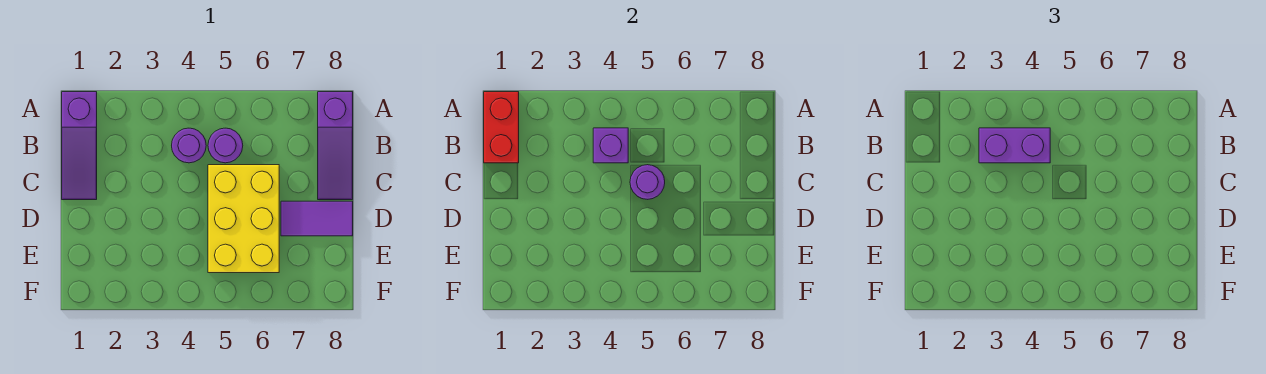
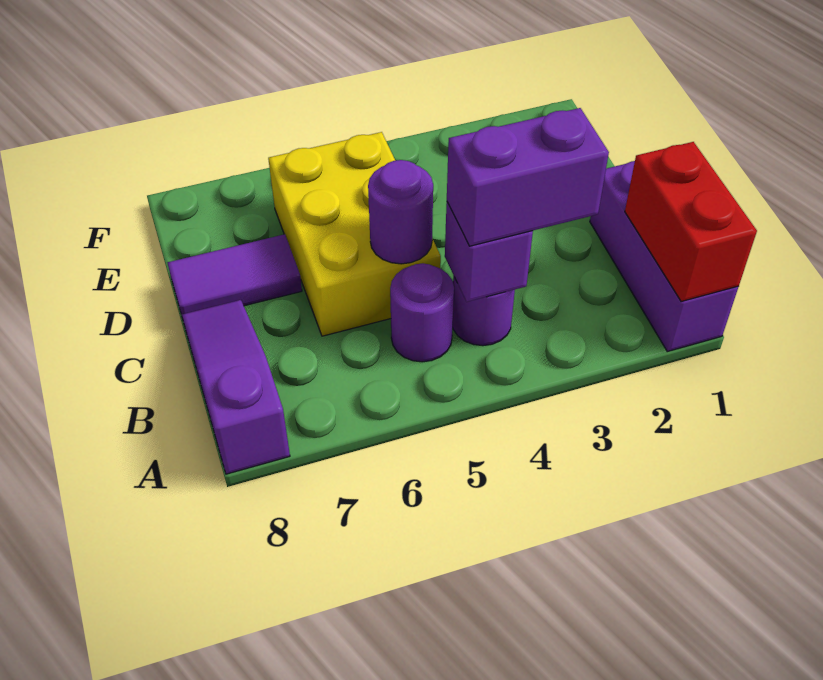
purple 1x3 slope [62,92,97,200] -> purple 1x3 brick [590,161,738,351]

